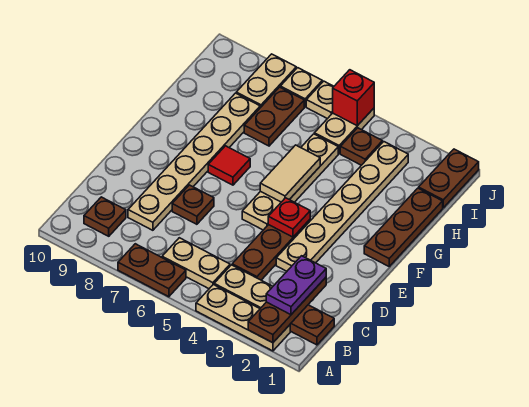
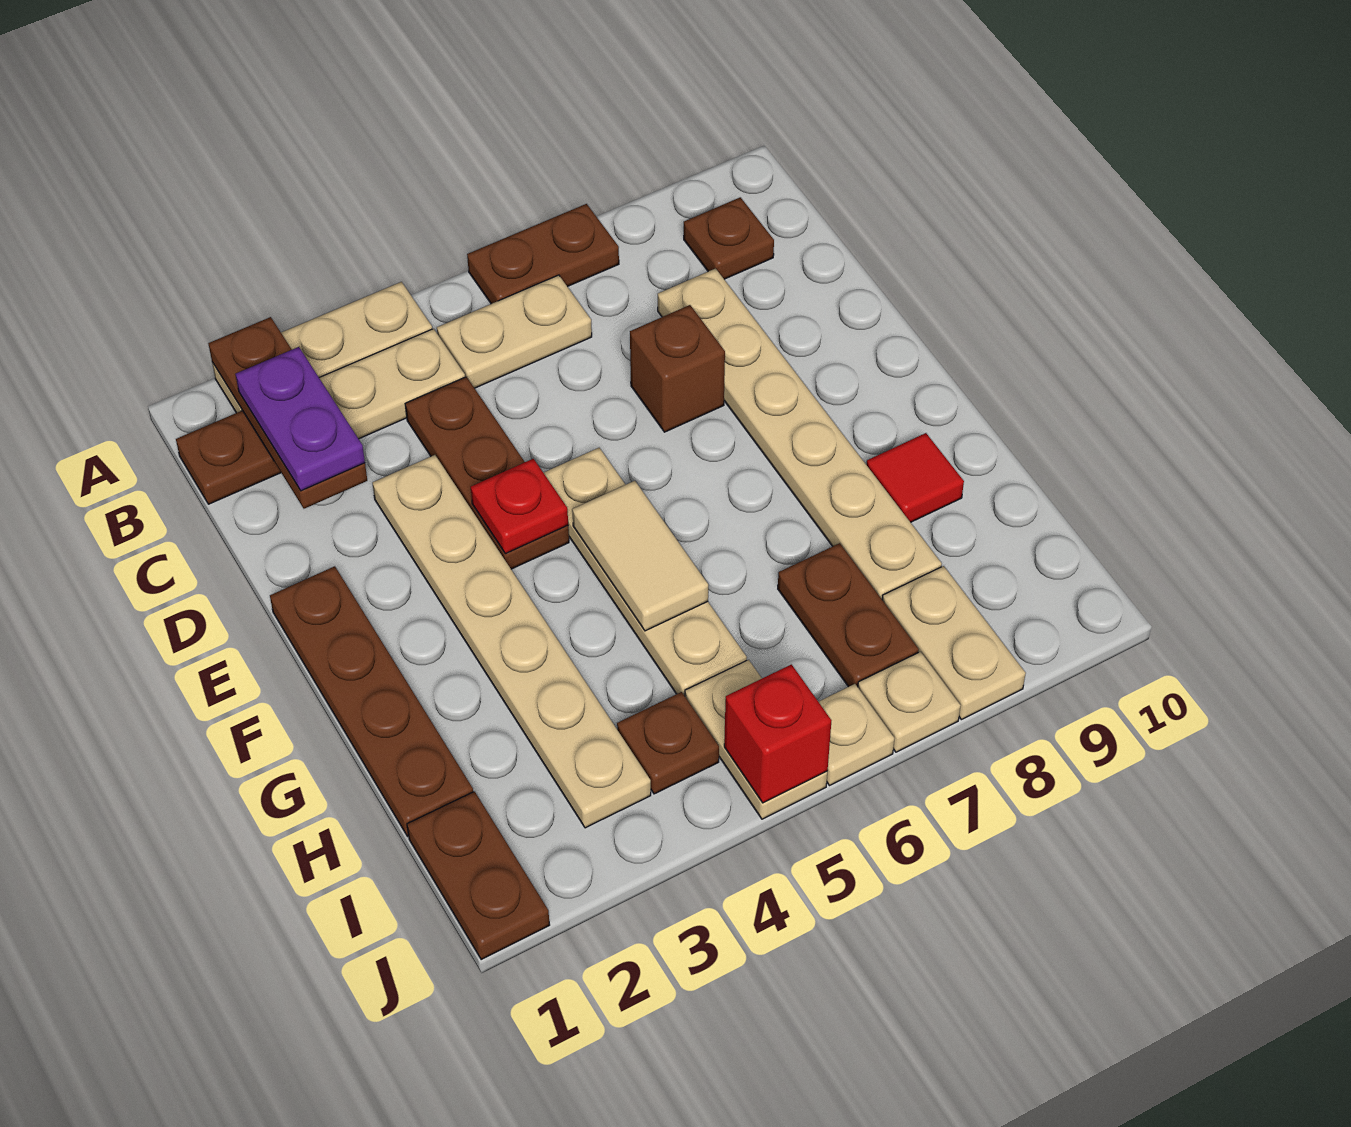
brown 1x1 plate [172,185,214,224] -> brown 1x1 brick [630,305,725,432]
brown 1x3 plate [364,188,443,266] -> brown 1x4 plate [270,566,473,836]
red 1x1 tile [208,146,250,185] -> red 1x1 tile moved to [867,433,964,522]

